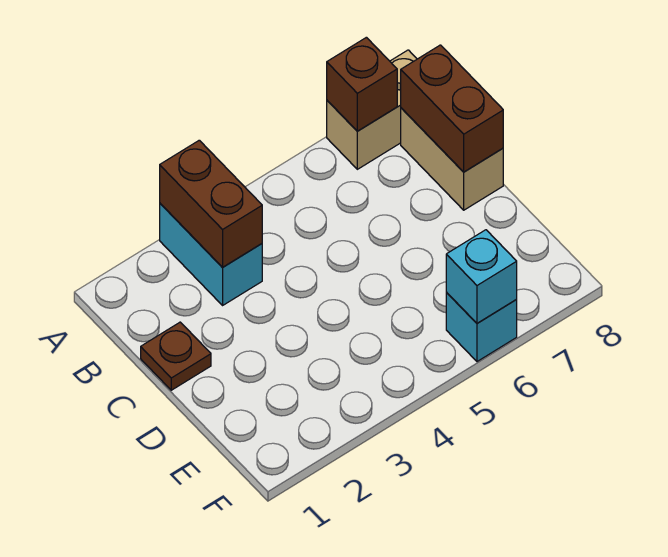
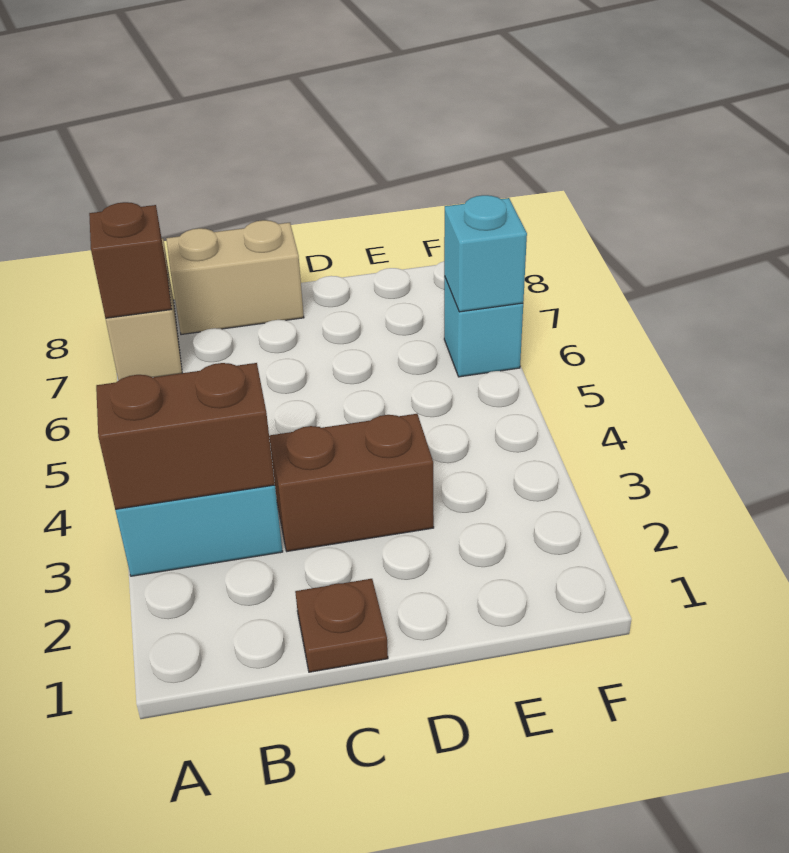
brown 1x2 brick [401,45,503,172] -> brown 1x2 brick moved to [269,414,434,551]

